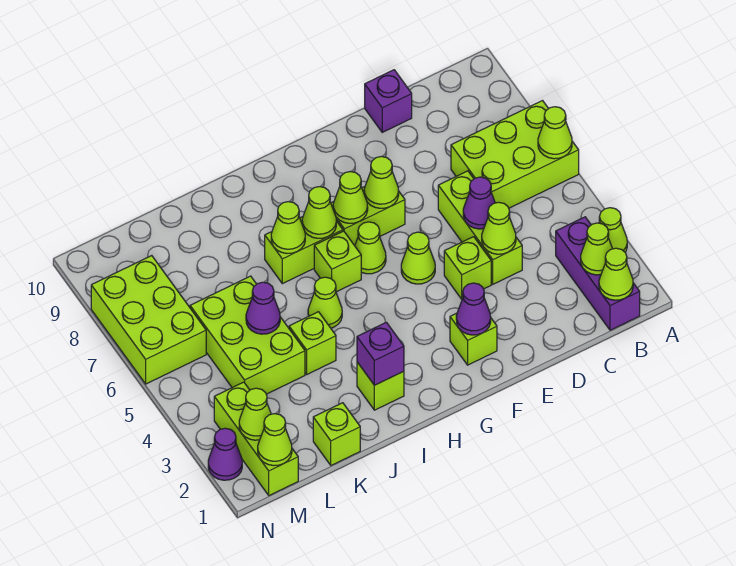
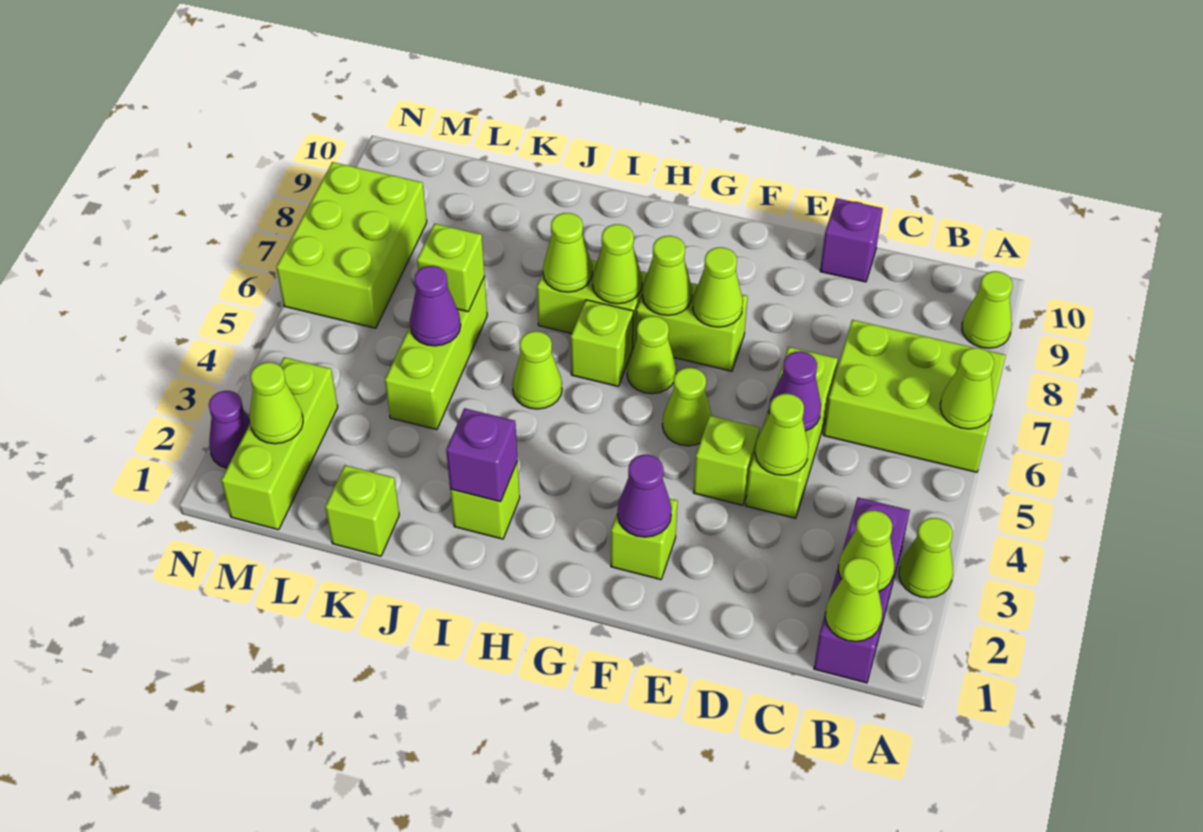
lime 1x1 brick [289,312,336,374] -> lime 1x1 brick moved to [417,224,485,312]
lime 2x3 brick [190,276,305,394] -> lime 1x3 brick [385,277,487,430]
lime 1x1 cone [258,414,292,466] -> lime 1x1 cone moved to [962,271,1012,348]

